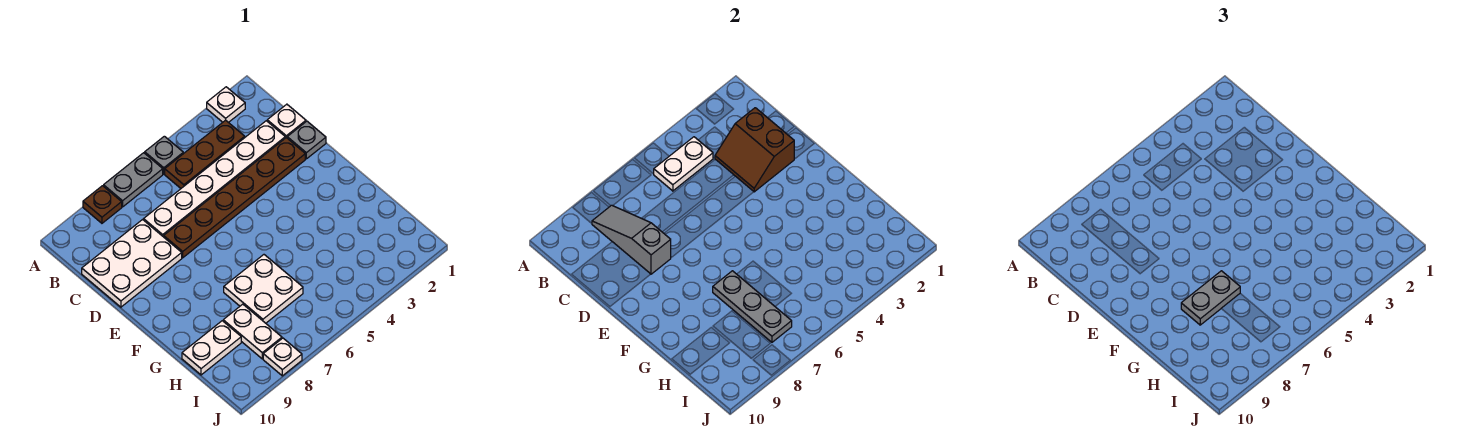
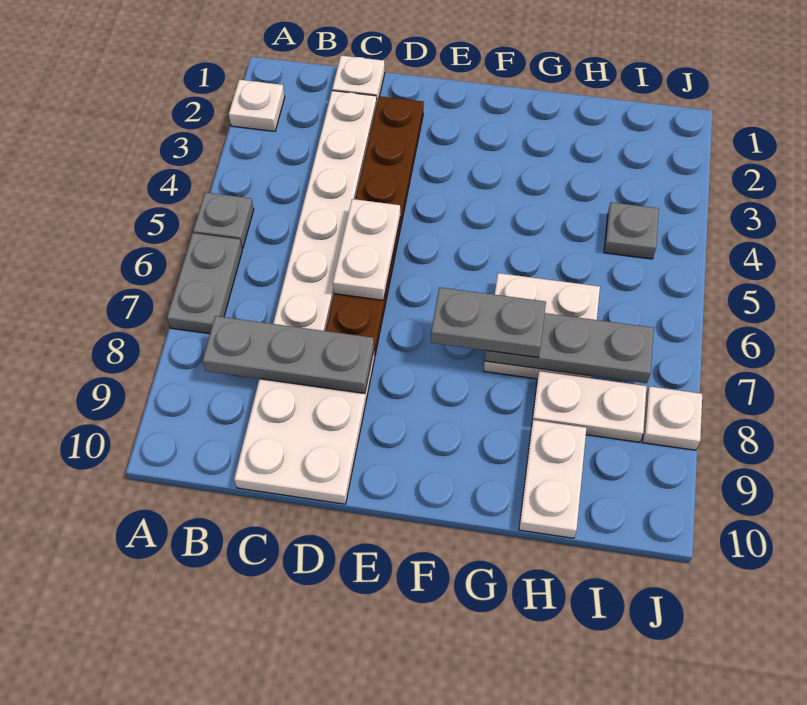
brown 1x1 plate [83,186,122,223] -> none
brown 1x3 plate [165,120,245,188] -> none
white 1x2 plate [654,137,713,191] -> white 1x2 plate moved to [333,199,400,300]
grey 1x3 slope [592,205,671,274] -> grey 1x3 plate [202,316,374,393]
brown 2x2 slope [715,108,794,192] -> none
grey 1x1 plate [287,121,326,159] -> grey 1x1 plate moved to [604,202,659,259]
grey 1x2 plate [1181,271,1240,325] -> grey 1x2 plate turned to [431,287,546,357]

